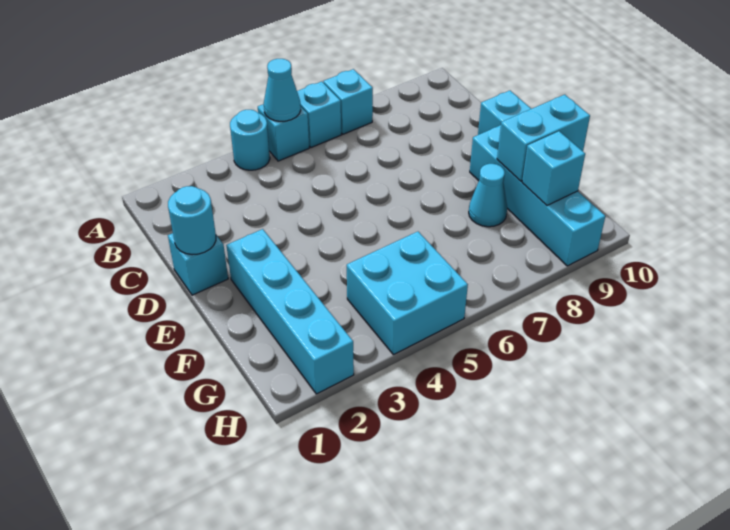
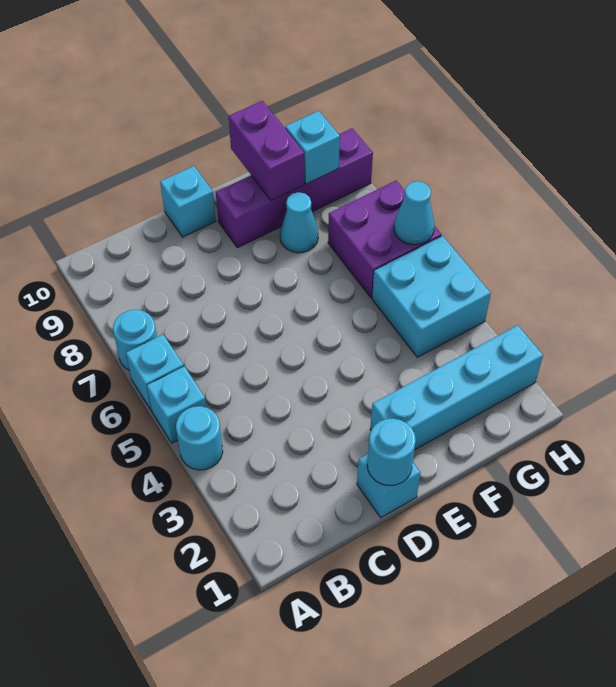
cyan 1x1 cone [264,59,301,121] -> cyan 1x1 cone moved to [394,181,434,245]
cyan 1x1 brick [323,69,373,134] -> cyan 1x1 round brick [113,310,157,370]
cyan 1x4 brick [470,125,605,266] -> purple 1x4 brick [216,128,373,248]
cyan 1x2 brick [497,95,590,181] -> purple 1x2 brick [229,101,304,201]
none -> purple 2x2 brick [328,181,442,298]

